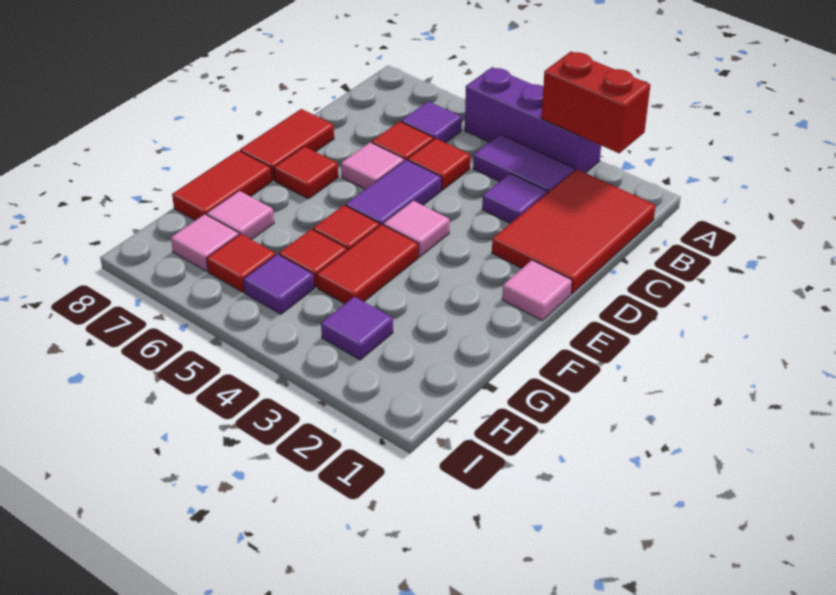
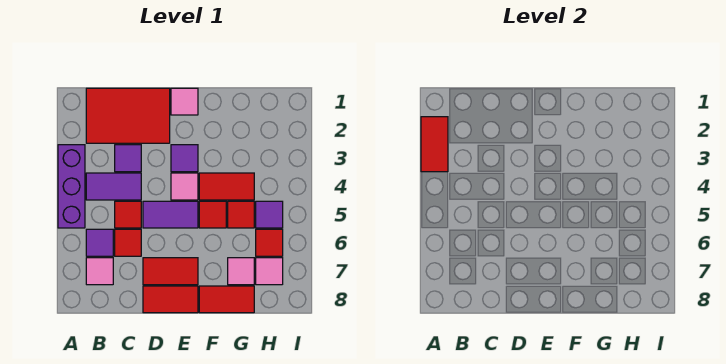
red 1x2 brick [541,52,650,153] -> red 1x2 tile [421,117,448,172]
purple 1x2 tile [473,134,575,193] -> purple 1x2 tile turned to [86,173,141,200]
pink 1x1 tile [341,142,404,189] -> pink 1x1 tile moved to [86,258,113,285]
red 1x1 tile [274,146,338,199] -> red 1x2 tile [143,258,198,285]
purple 1x1 tile [321,297,393,360] -> purple 1x1 tile moved to [171,145,198,172]

